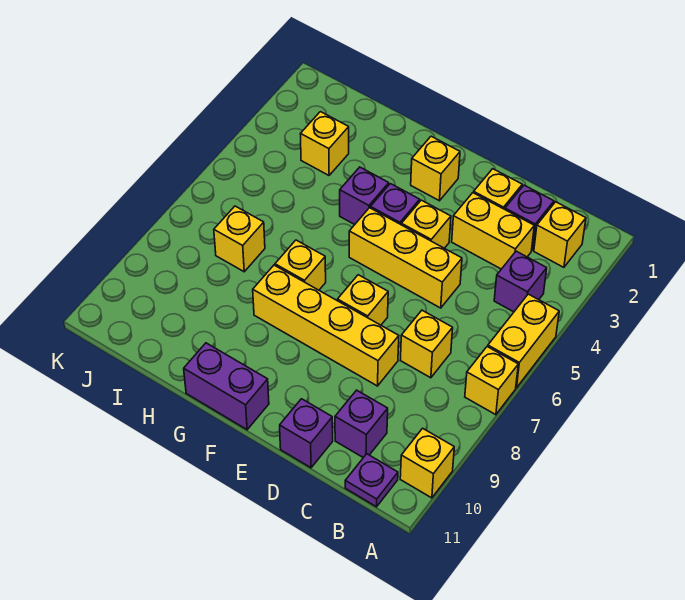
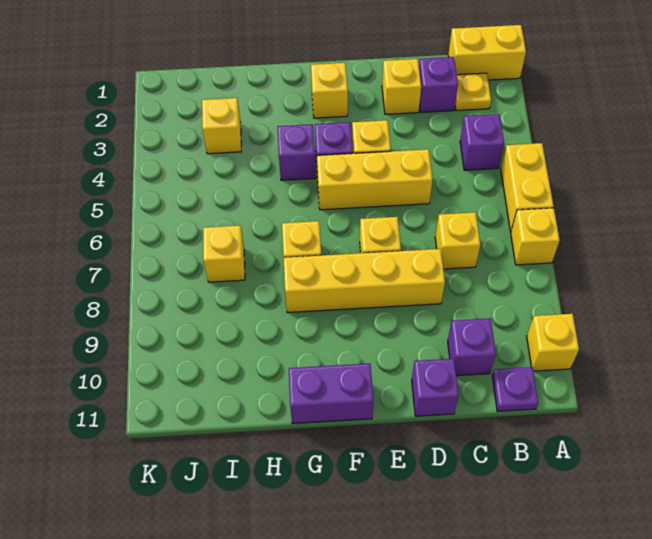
yellow 1x1 brick [534,202,586,267] -> yellow 1x1 plate [455,73,491,111]
yellow 1x2 brick [452,193,534,269] -> yellow 1x2 brick moved to [448,25,526,80]

